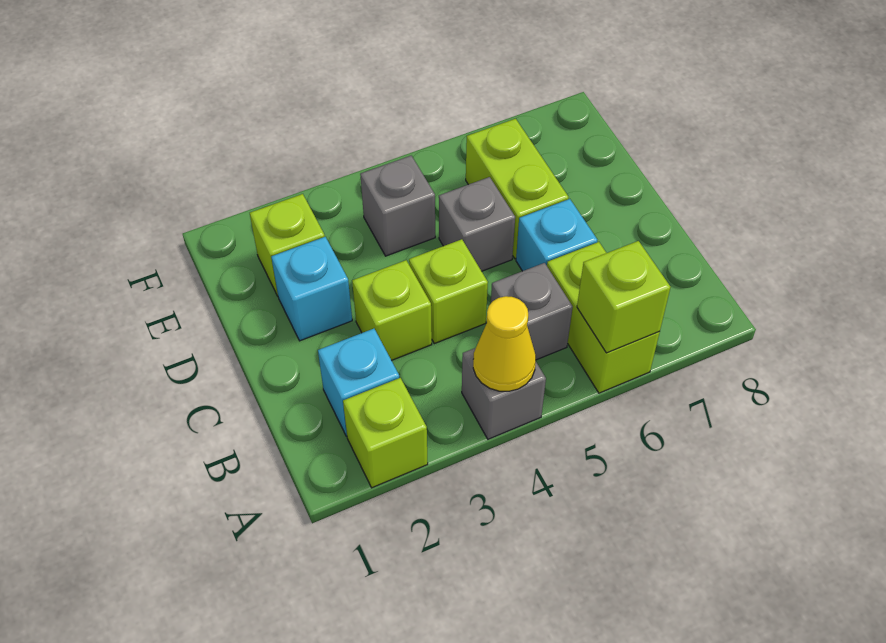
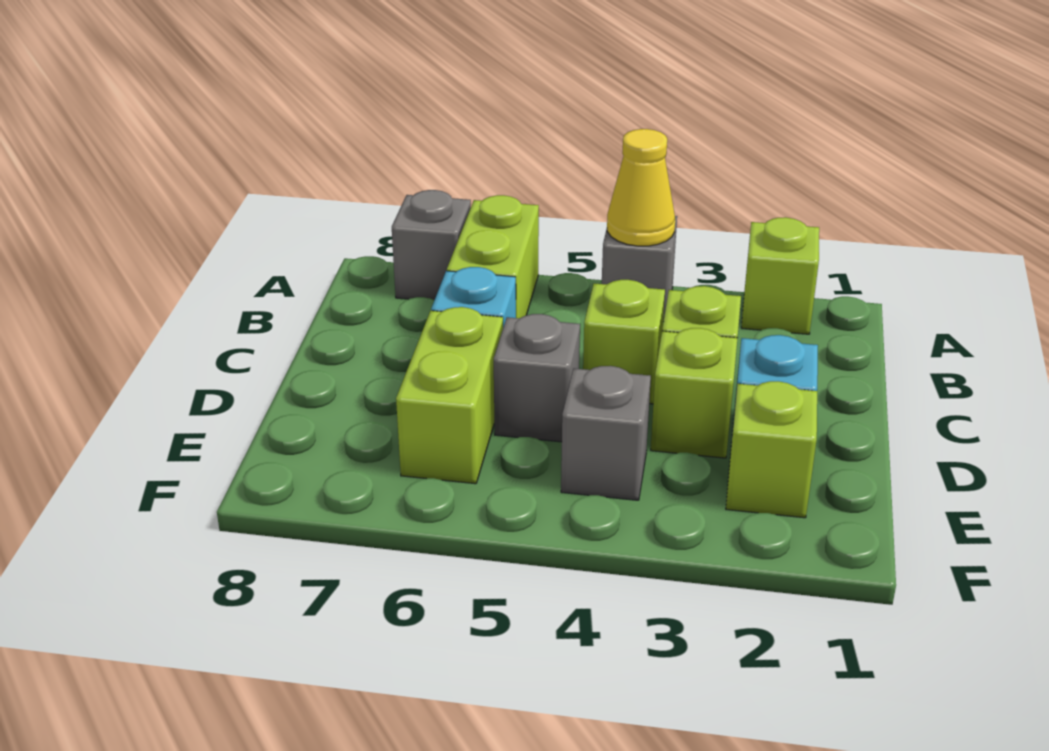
lime 1x1 brick [577,241,671,353] -> lime 1x1 brick moved to [651,328,737,458]
cyan 1x1 brick [318,329,399,436] -> none
grey 1x1 brick [491,263,573,360] -> grey 1x1 brick moved to [392,190,471,300]

